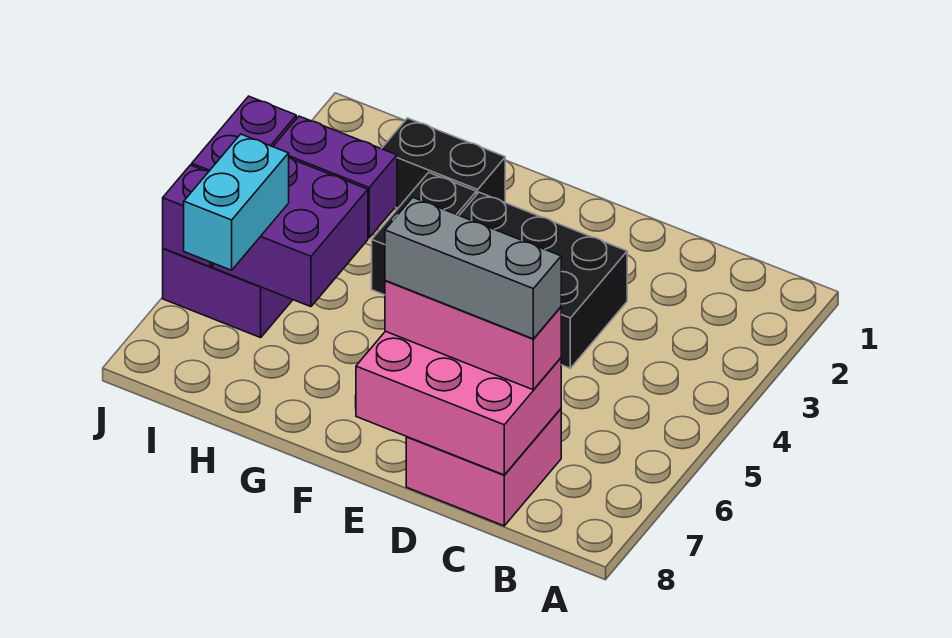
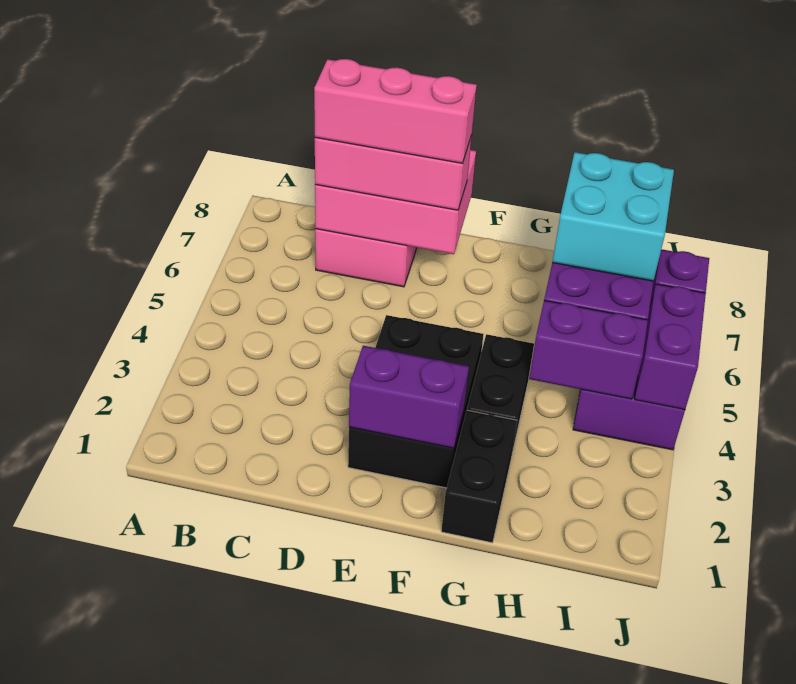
grey 1x3 brick [385,198,561,339] -> pink 1x3 brick [314,59,477,163]
black 2x3 brick [459,192,627,368] -> black 2x3 brick turned to [348,315,484,488]
none -> purple 1x2 brick [349,346,469,448]
black 1x2 brick [382,118,505,208] -> black 1x2 brick turned to [441,410,517,543]
cyan 1x2 brick [184,134,289,270] -> cyan 2x2 brick [552,152,674,281]

